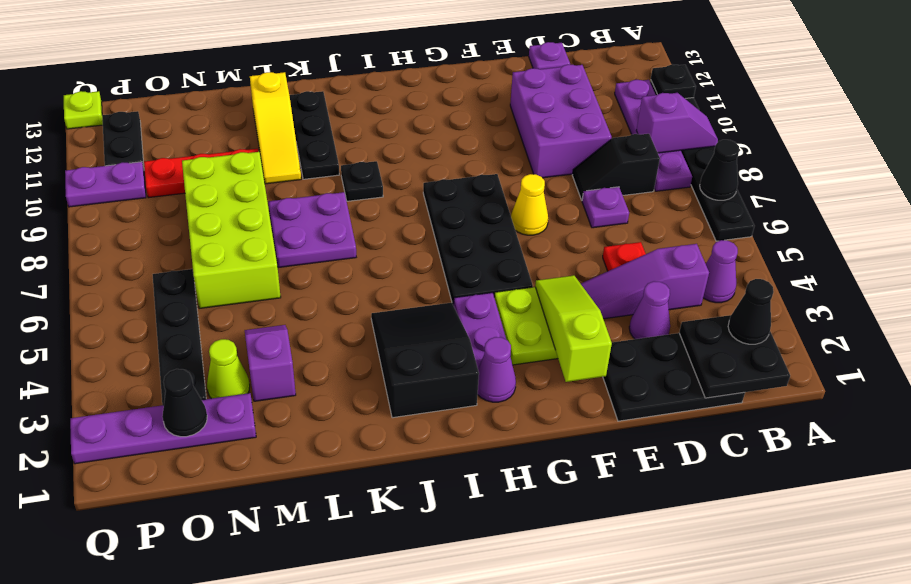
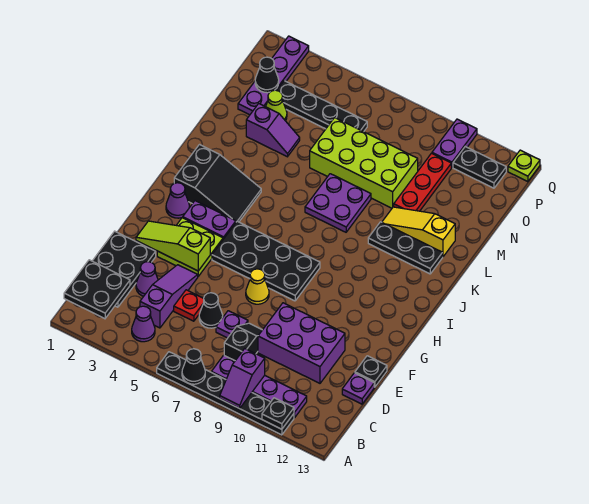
black 1x1 cone [728,279,774,344] -> black 1x1 cone moved to [199,293,223,328]
lime 1x3 slope [535,275,612,382] -> lime 1x3 slope turned to [136,221,210,271]
black 1x1 plate [341,161,383,201] -> black 1x1 plate moved to [355,356,387,387]

